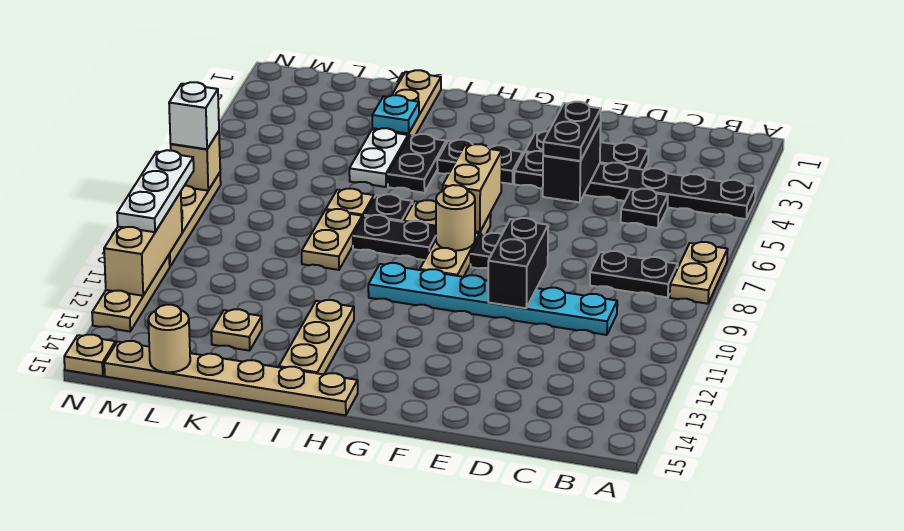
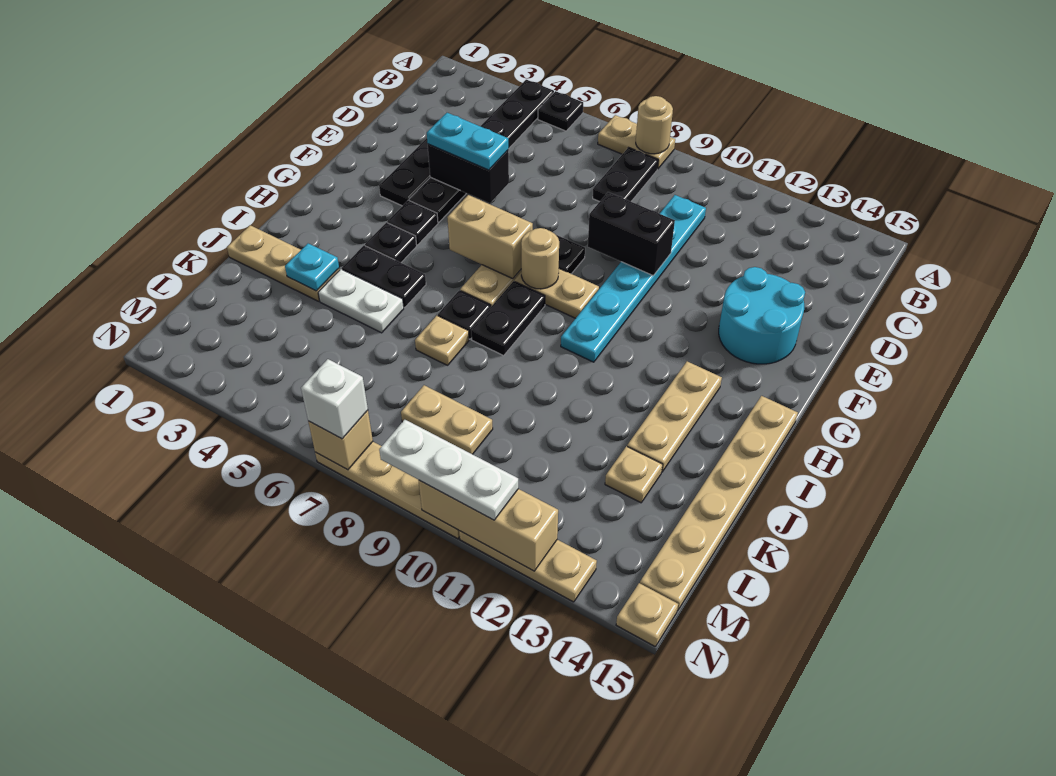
black 1x1 plate [621,189,668,228] -> black 1x1 plate moved to [538,91,583,131]
black 1x2 plate [543,102,601,161] -> cyan 1x2 plate [427,113,508,170]
none -> cyan 2x2 round brick [719,267,805,364]
tan 1x3 plate [279,300,354,374] -> tan 1x3 plate turned to [627,361,722,472]
tan 1x2 plate [302,209,362,270] -> tan 1x2 plate moved to [401,385,493,454]
tan 1x1 round brick [148,305,190,372] -> tan 1x1 round brick moved to [636,96,673,154]

